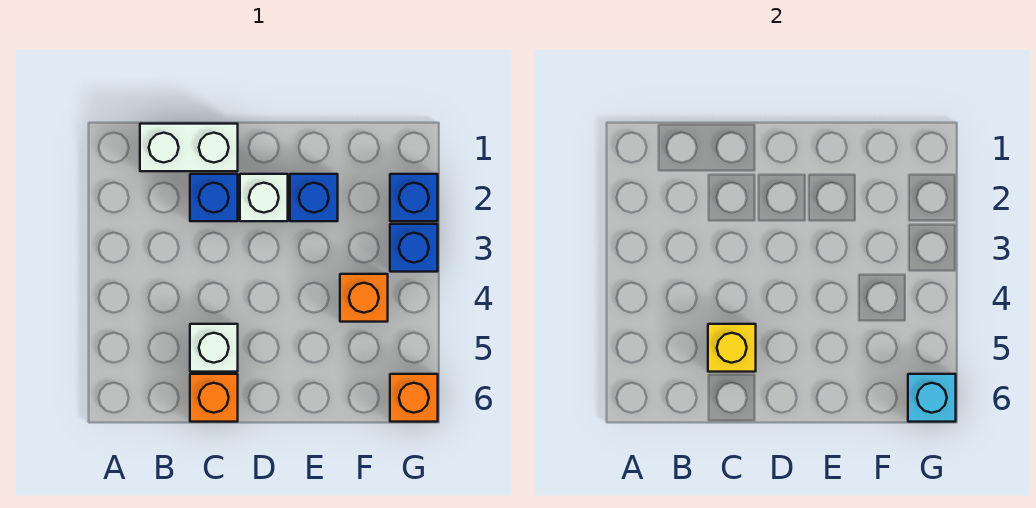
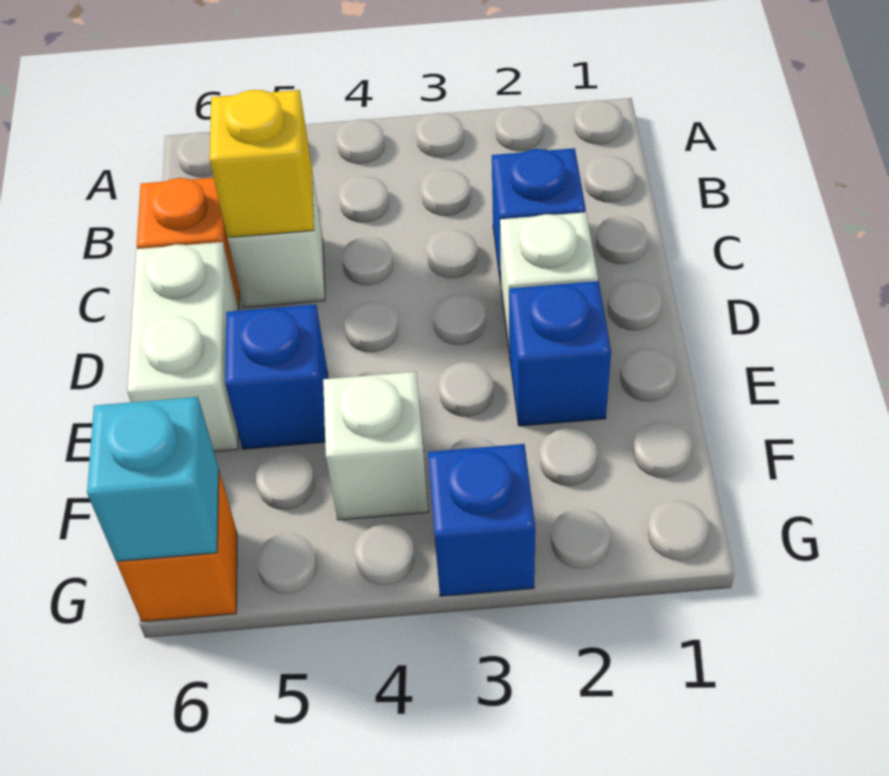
white 1x2 brick [140,124,238,171] -> white 1x2 brick moved to [127,242,239,452]
orange 1x1 brick [340,274,388,322] -> white 1x1 brick [323,371,428,520]
blue 1x1 brick [390,174,438,221] -> blue 1x1 brick moved to [225,304,328,449]

